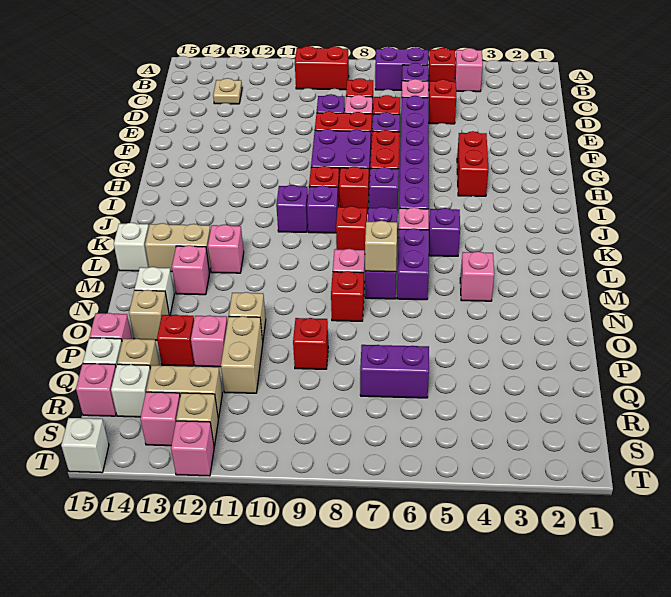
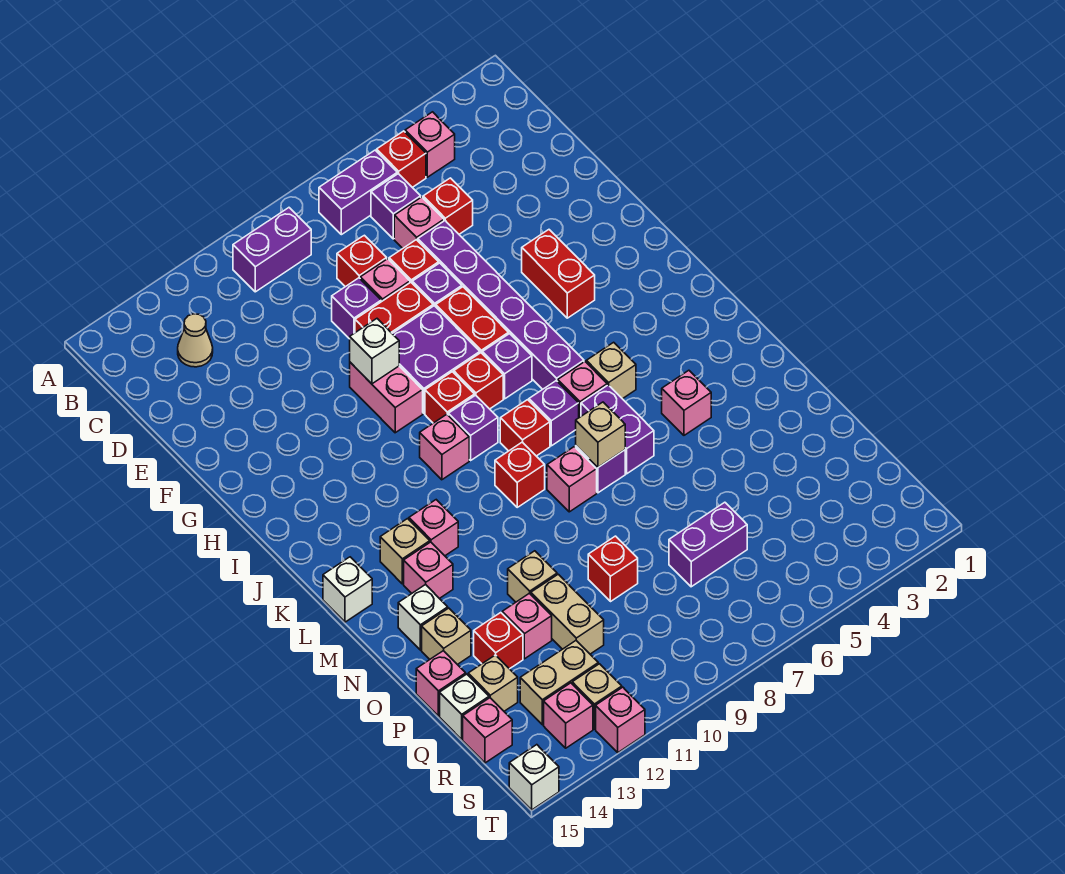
red 1x2 brick [295,46,349,90] -> purple 1x2 brick [233,208,311,292]
tan 1x1 plate [213,78,242,104] -> tan 1x1 cone [178,314,213,367]
none -> pink 1x2 brick [350,362,423,433]
purple 1x1 brick [276,185,308,232] -> pink 1x1 brick [420,414,469,480]
purple 1x1 brick [429,208,460,256] -> tan 1x1 brick [586,342,636,399]
tan 1x2 brick [145,223,211,272] -> tan 1x1 brick [380,519,430,584]
red 1x1 brick [331,271,364,321] -> red 1x1 brick moved to [495,442,545,507]
white 1x1 brick [111,364,150,417] -> white 1x1 brick moved to [350,319,399,384]

